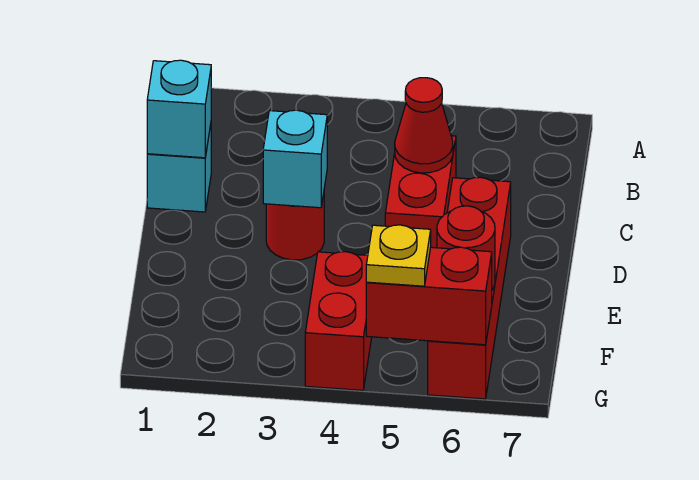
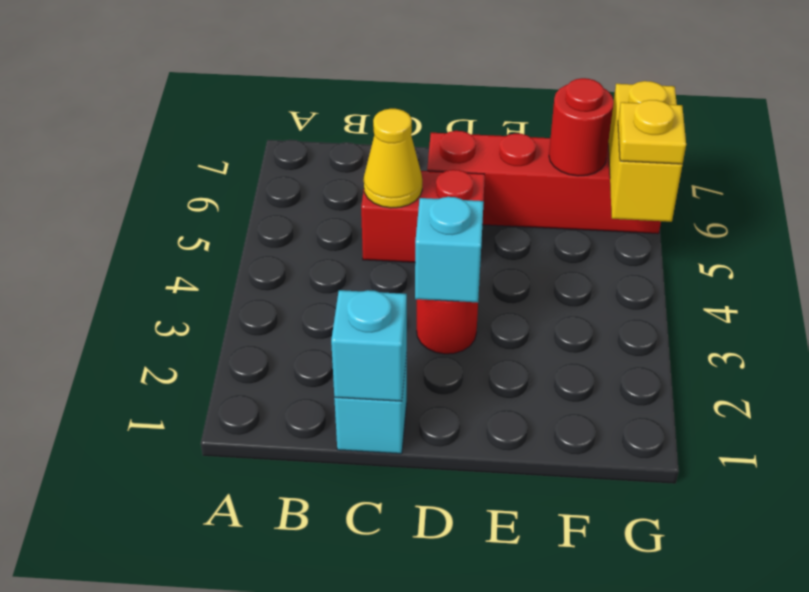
red 1x1 cone [395,78,453,173] -> yellow 1x1 cone [364,109,422,208]
red 1x2 brick [305,252,372,390] -> none
red 1x2 brick [366,247,492,345] -> yellow 1x2 brick [608,81,683,222]

